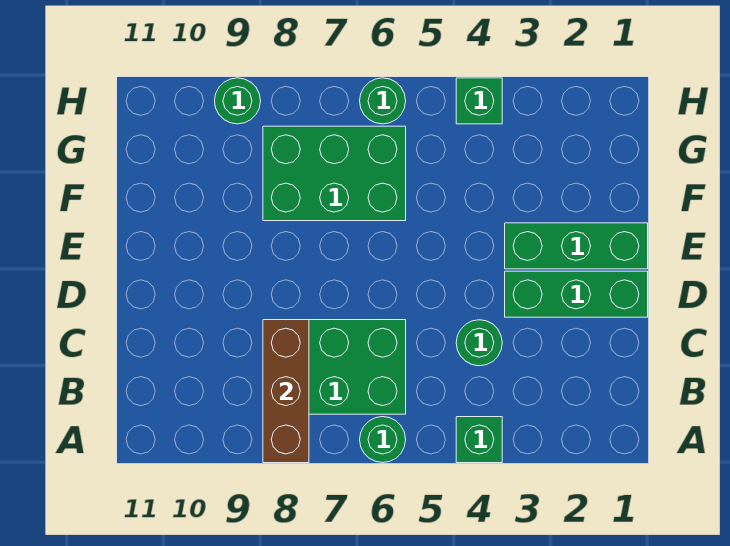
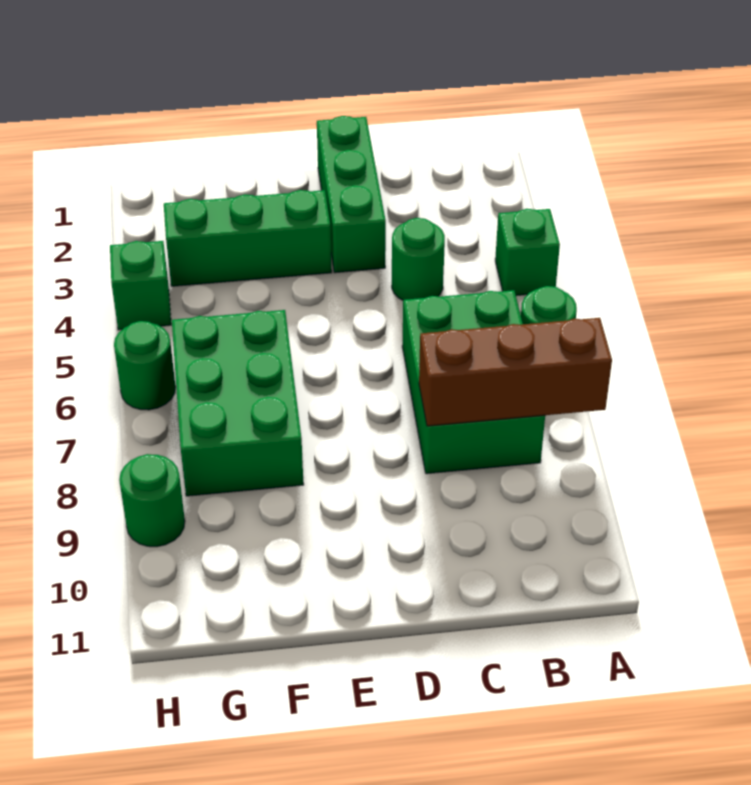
green 1x3 brick [505,223,648,269] -> green 1x3 brick turned to [164,190,332,286]

